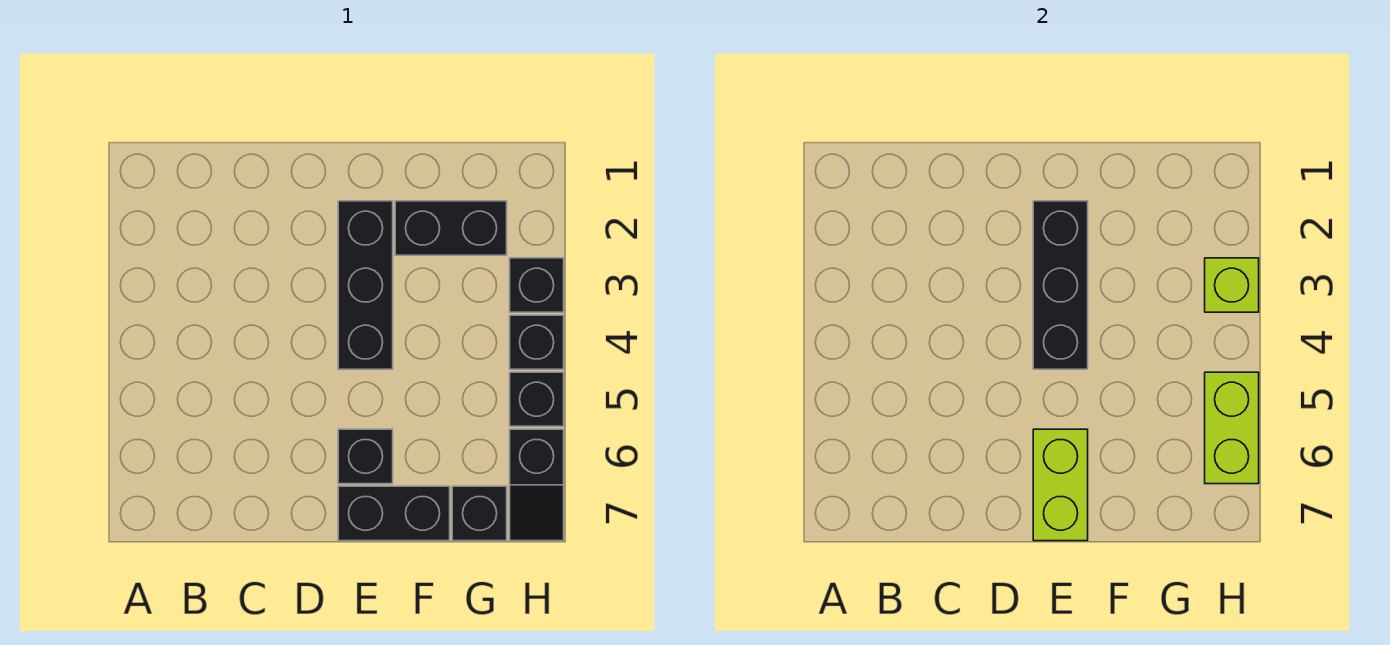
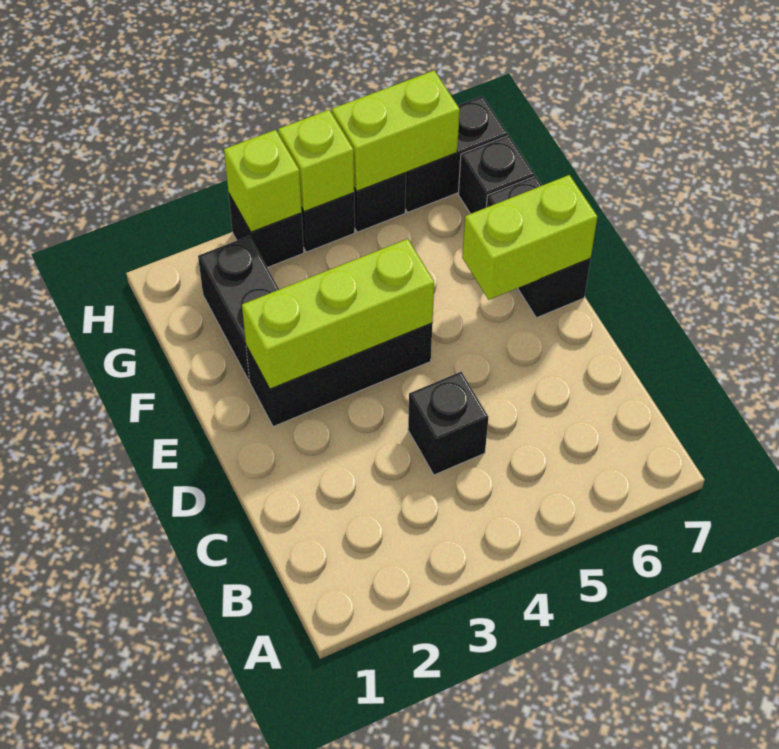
black 1x3 brick [1033,201,1088,369] -> lime 1x3 brick [242,239,434,389]
black 1x1 brick [338,429,393,484] -> black 1x1 brick moved to [408,372,488,475]
none -> lime 1x1 brick [278,110,354,212]
black 1x2 slope [510,429,564,541] -> black 1x2 brick [405,96,508,212]

